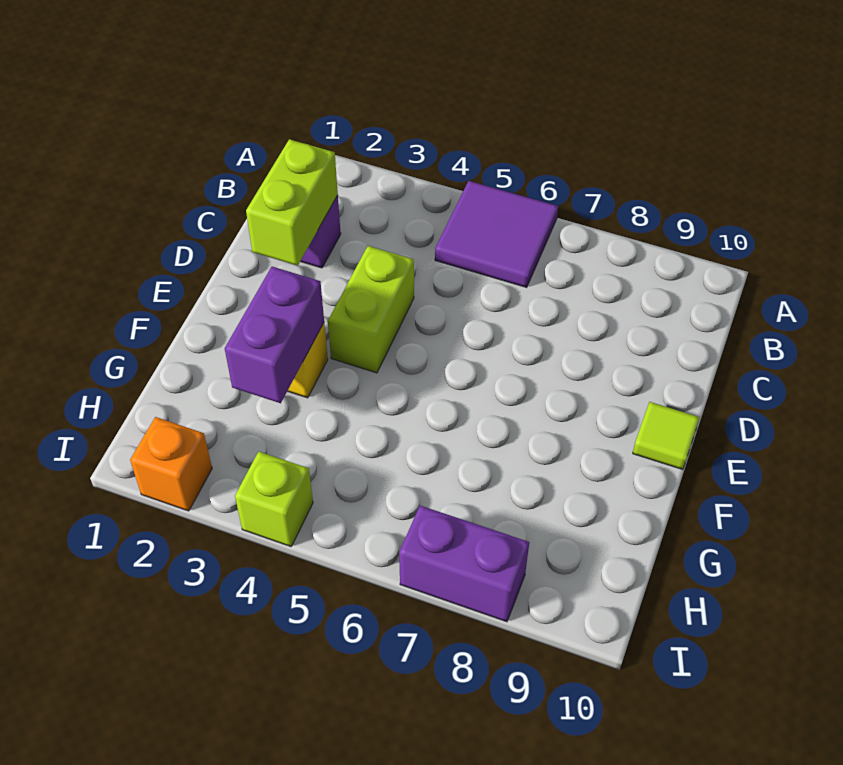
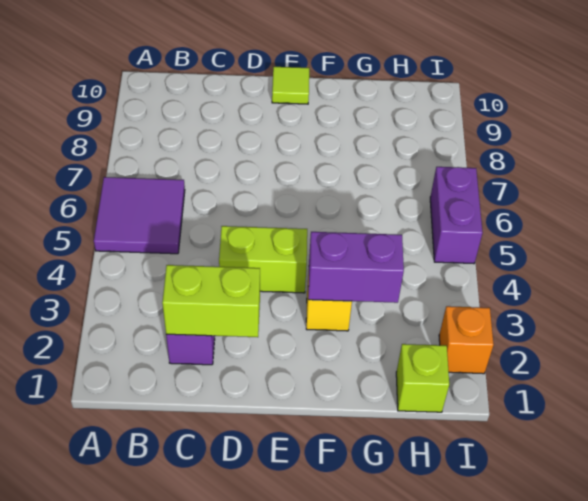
lime 1x1 brick [235,452,313,547] -> lime 1x1 brick moved to [396,344,449,412]
purple 1x2 brick [399,506,529,622] -> purple 1x2 brick moved to [430,167,483,264]

